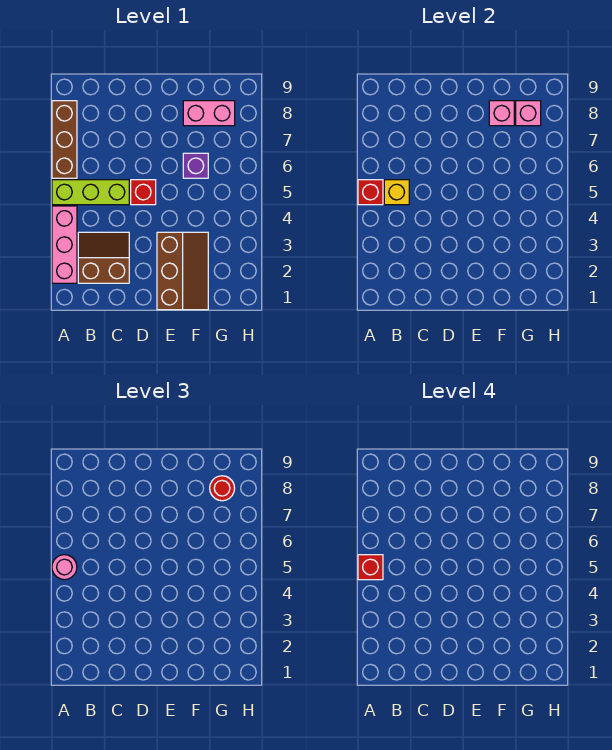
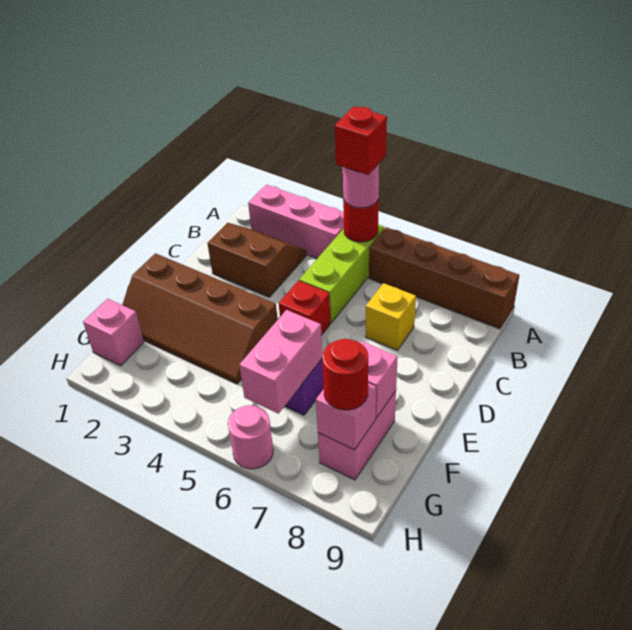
red 1x1 brick [358,180,383,205] -> red 1x1 round brick [343,199,379,242]
brown 1x3 brick [52,101,77,178] -> brown 1x4 brick [369,227,519,329]
brown 2x2 slope [78,232,129,283] -> brown 2x2 slope turned to [207,223,306,297]
yellow 1x1 brick [384,180,409,205] -> yellow 1x1 brick moved to [366,283,416,350]
brown 2x3 slope [157,232,208,310] -> brown 2x4 slope [122,253,278,384]
none -> pink 1x2 brick [239,310,322,414]
none -> pink 1x1 brick [83,299,144,366]
none -> pink 1x1 round brick [228,405,273,469]

